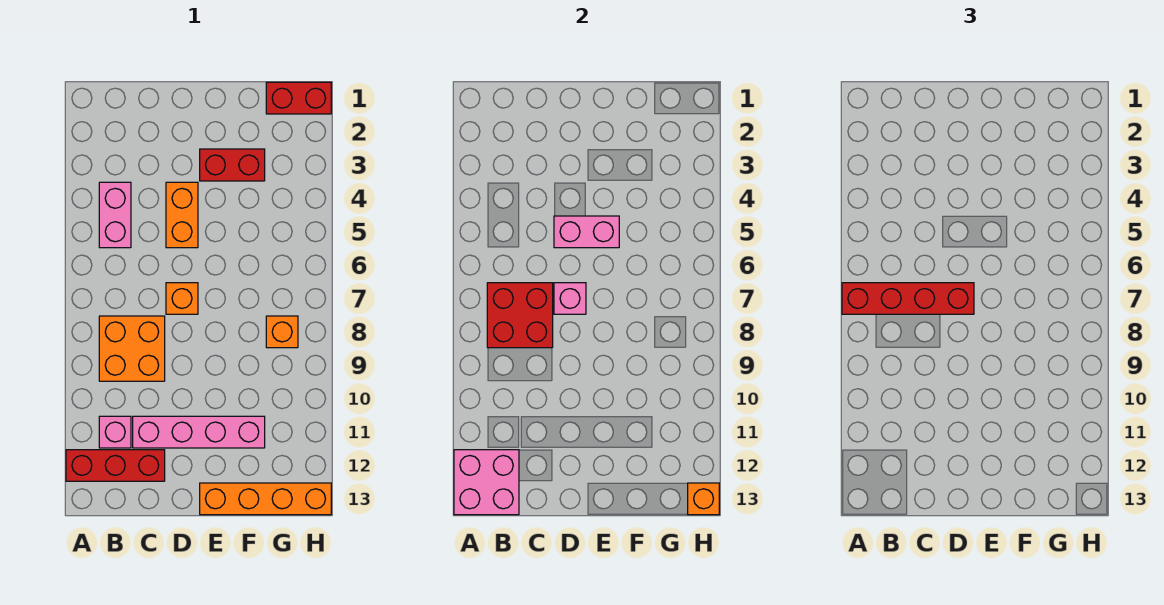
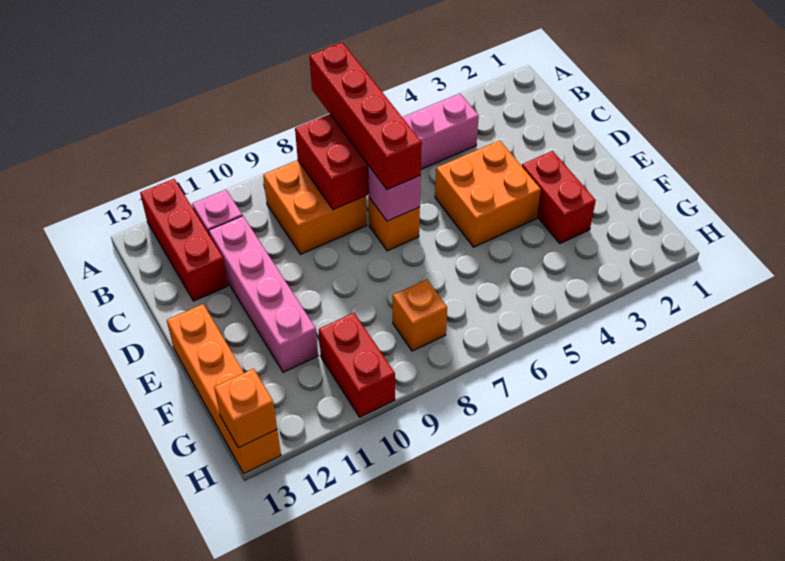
pink 2x2 brick [454,450,519,515] -> none
orange 1x2 brick [166,182,198,248] -> orange 2x2 brick [435,140,541,247]
pink 1x2 brick [554,216,619,248] -> none
red 1x2 brick [266,82,331,114] -> red 1x2 brick moved to [319,313,395,417]

